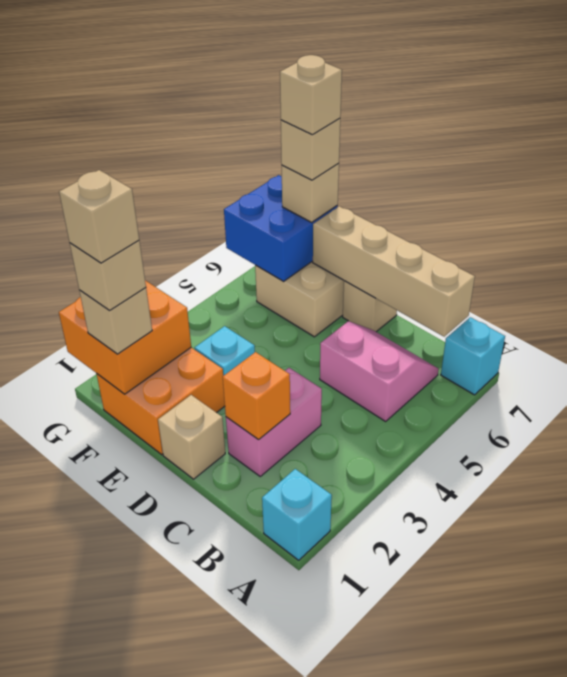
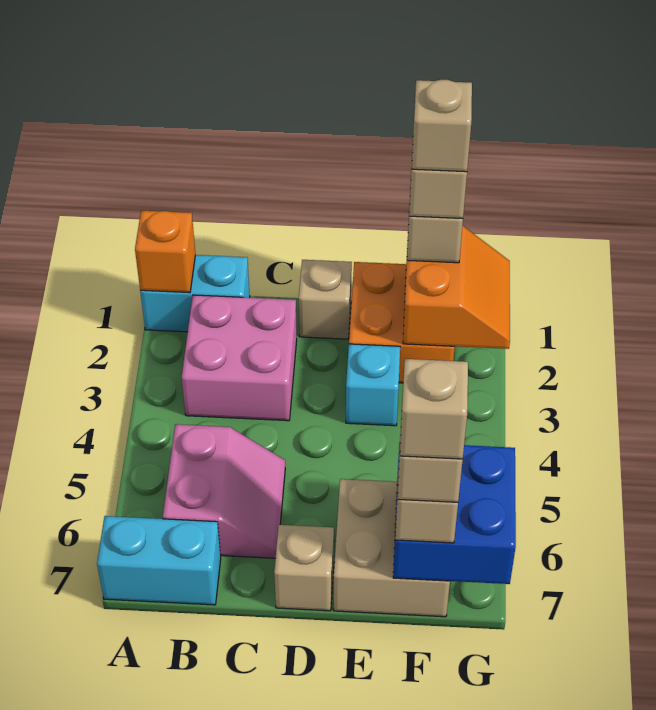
cyan 1x1 brick [262,469,332,560] -> cyan 1x2 brick [140,255,250,332]
cyan 1x1 brick [441,317,505,395] -> cyan 1x2 brick [97,516,221,605]
pink 2x2 slope [320,321,439,421] -> pink 2x2 slope turned to [163,424,285,558]
tan 1x4 brick [313,206,475,337] -> none
pink 1x2 brick [226,368,322,476] -> pink 2x2 brick [182,295,297,421]
orange 1x1 brick [223,352,290,439] -> orange 1x1 brick moved to [135,211,195,293]
orange 2x2 brick [59,281,191,394] -> orange 2x2 slope [403,225,510,349]

